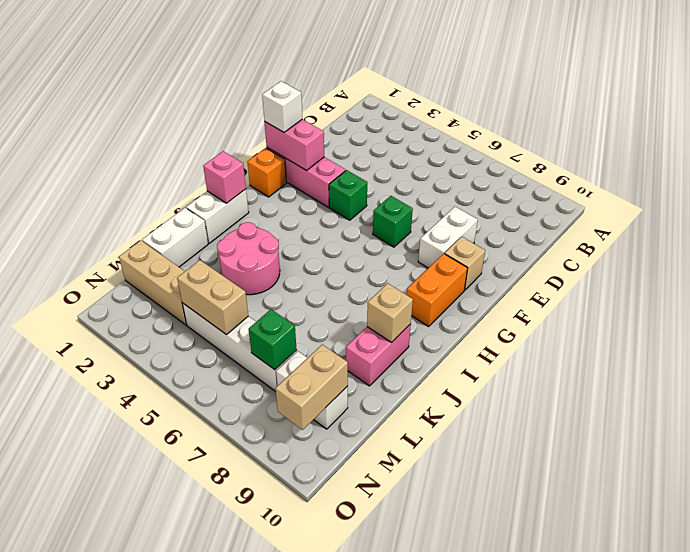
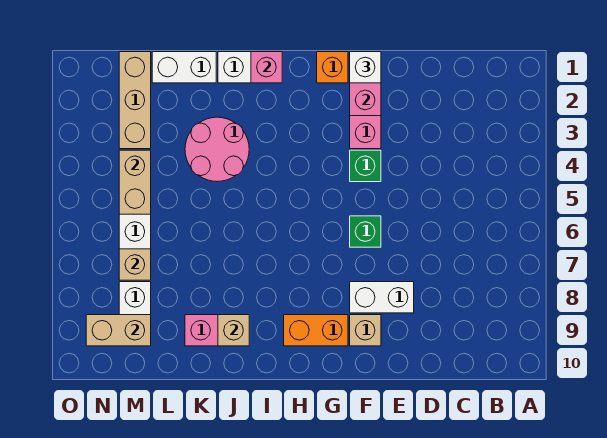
green 1x1 brick [249,309,297,370] -> tan 1x1 brick [119,249,151,280]

